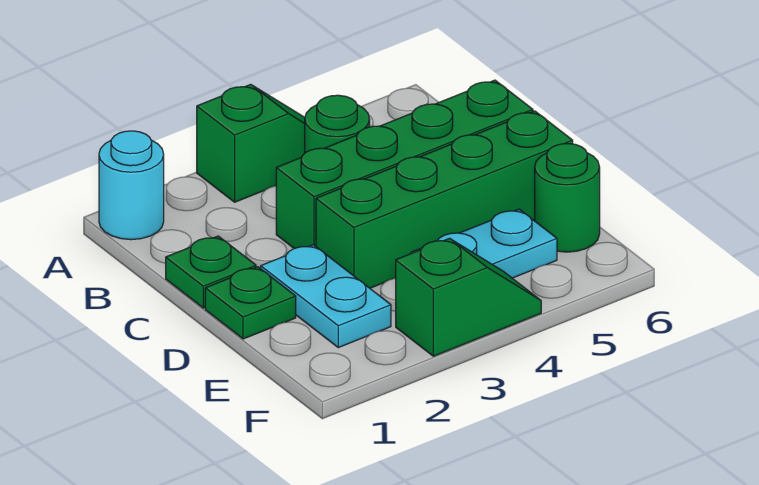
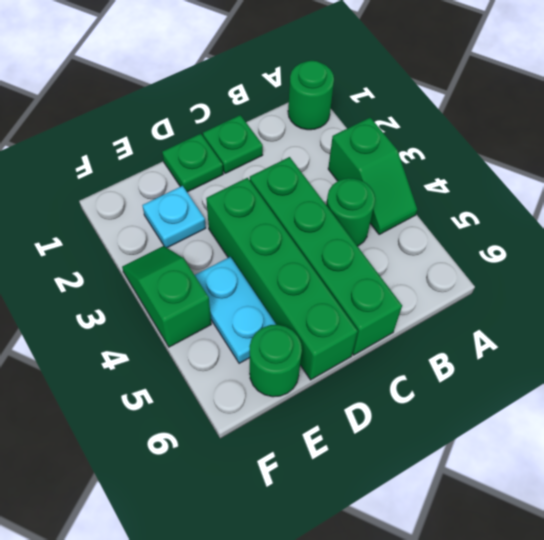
cyan 1x1 round brick [99,131,164,240] -> green 1x1 round brick [288,61,334,130]
cyan 1x2 plate [261,245,391,348] -> cyan 1x1 plate [142,186,206,248]
green 1x2 slope [396,238,541,356] -> green 1x2 slope turned to [122,246,211,347]

